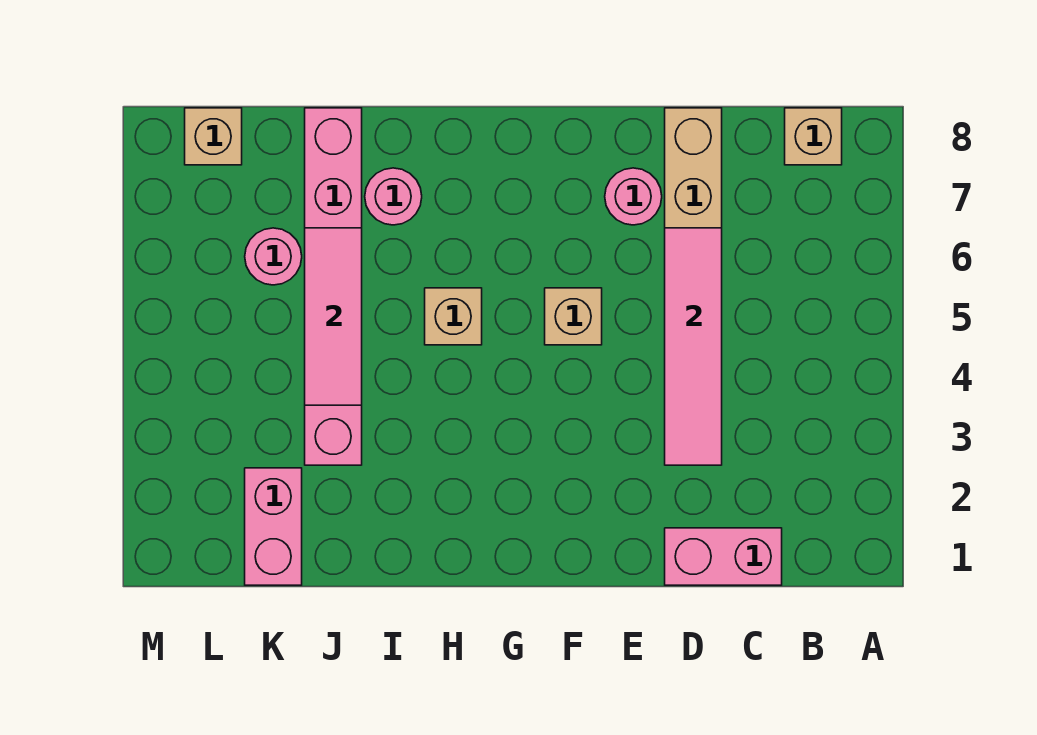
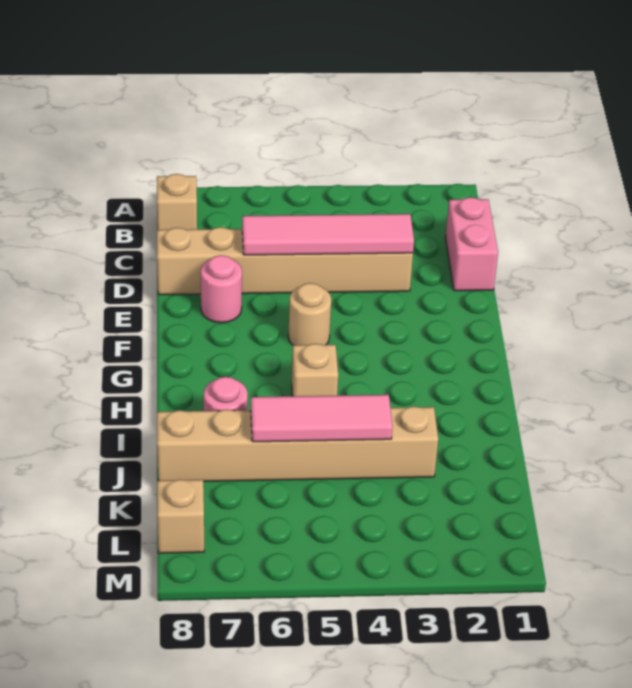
tan 1x1 brick [545,288,602,345] -> tan 1x1 round brick [288,283,331,345]
pink 1x6 brick [305,108,362,465] -> tan 1x6 brick [157,406,438,481]
pink 1x2 brick [245,468,302,585] -> none
pink 1x1 round brick [245,228,302,285] -> none

